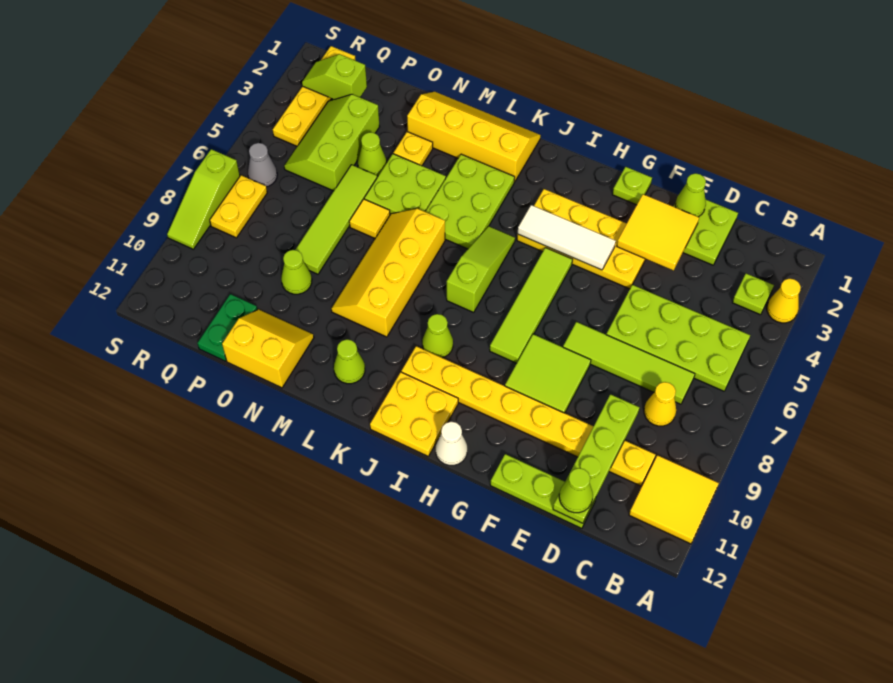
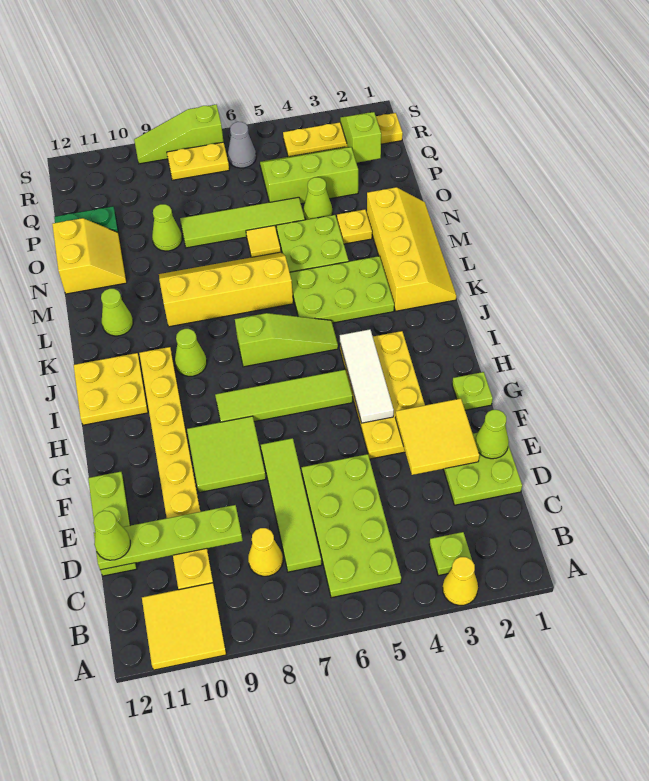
white 1x1 cone [436,422,467,465] -> none

